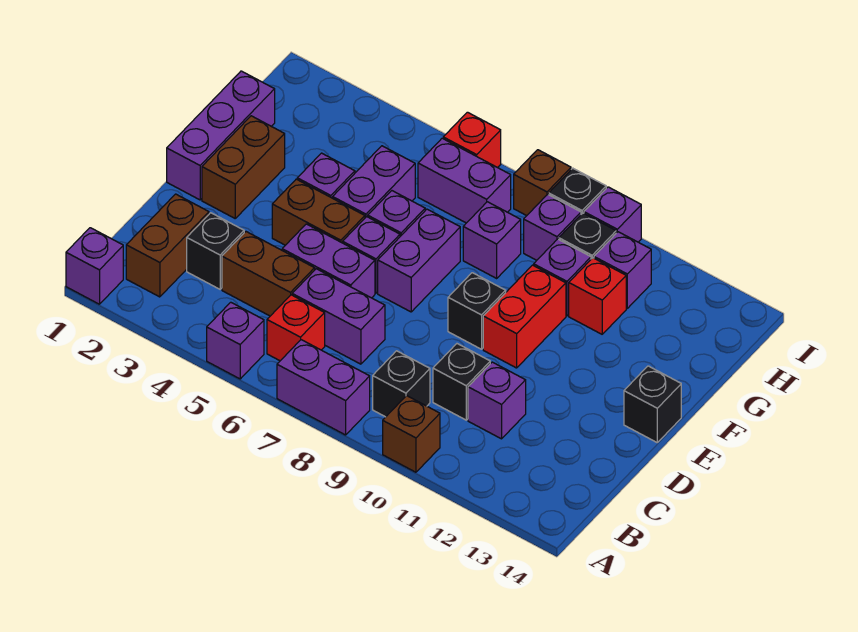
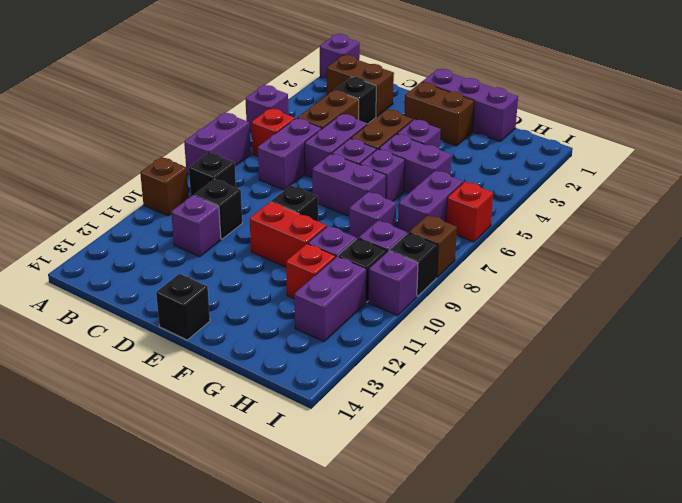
purple 1x1 brick [594,232,651,308] -> purple 1x2 brick [294,256,366,341]

